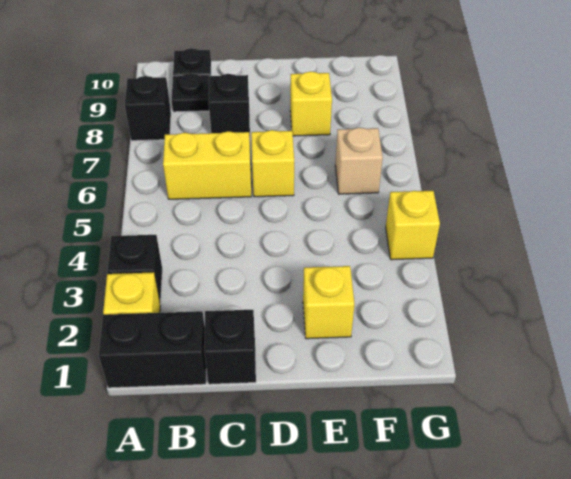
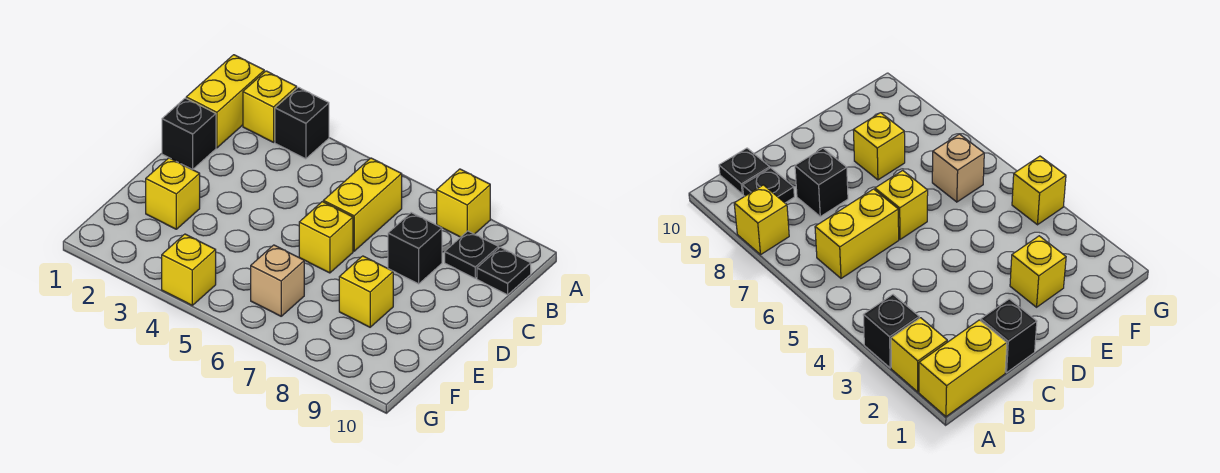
black 1x2 brick [99,311,206,388] -> yellow 1x2 brick [186,55,264,148]
black 1x1 brick [125,76,171,141] -> yellow 1x1 brick [437,169,490,237]

